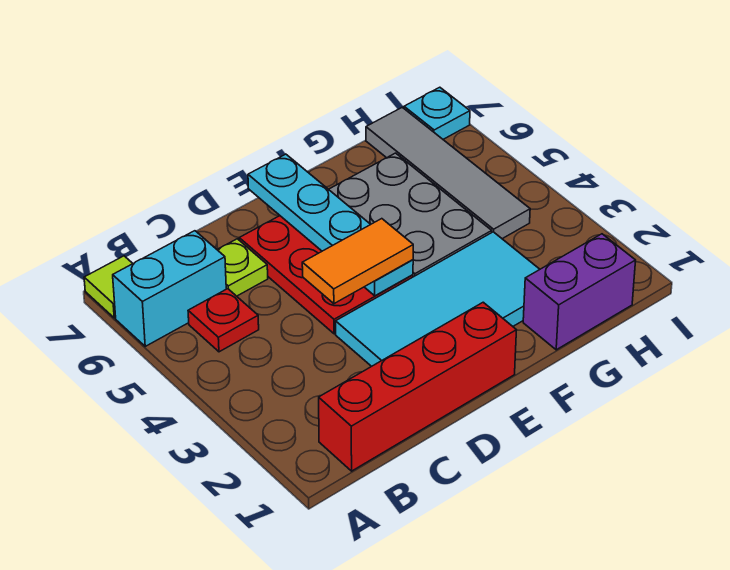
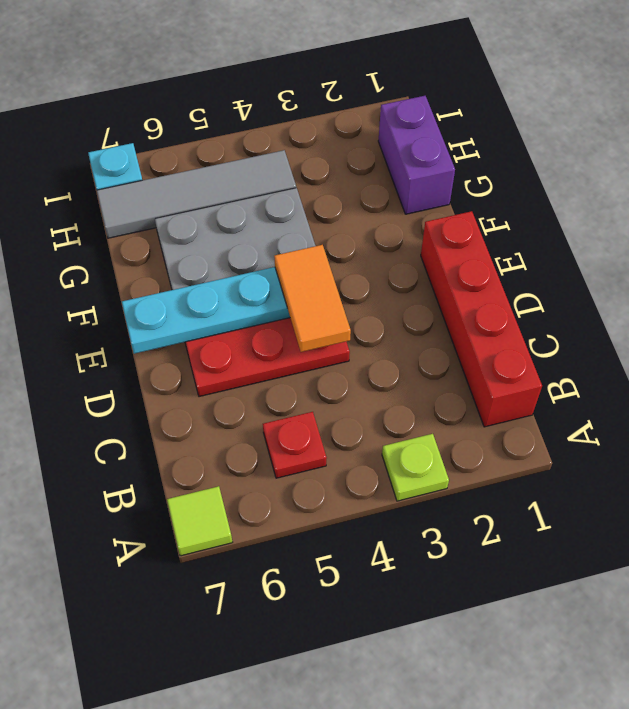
cyan 1x2 brick [113,231,226,346] -> none
lime 1x1 plate [217,239,268,296] -> lime 1x1 plate moved to [382,434,449,501]
cyan 2x4 tile [336,232,540,366] -> none

